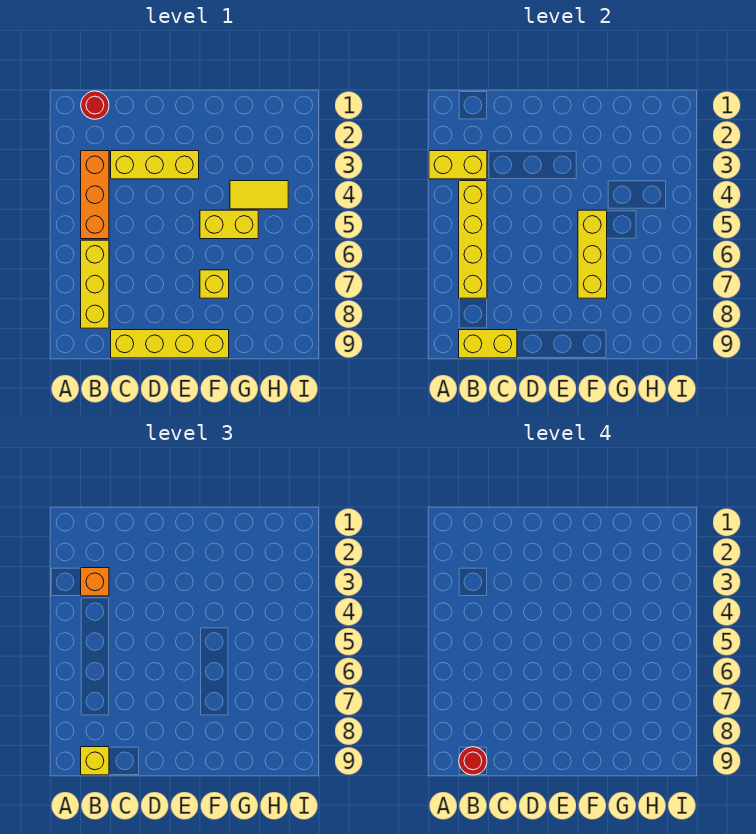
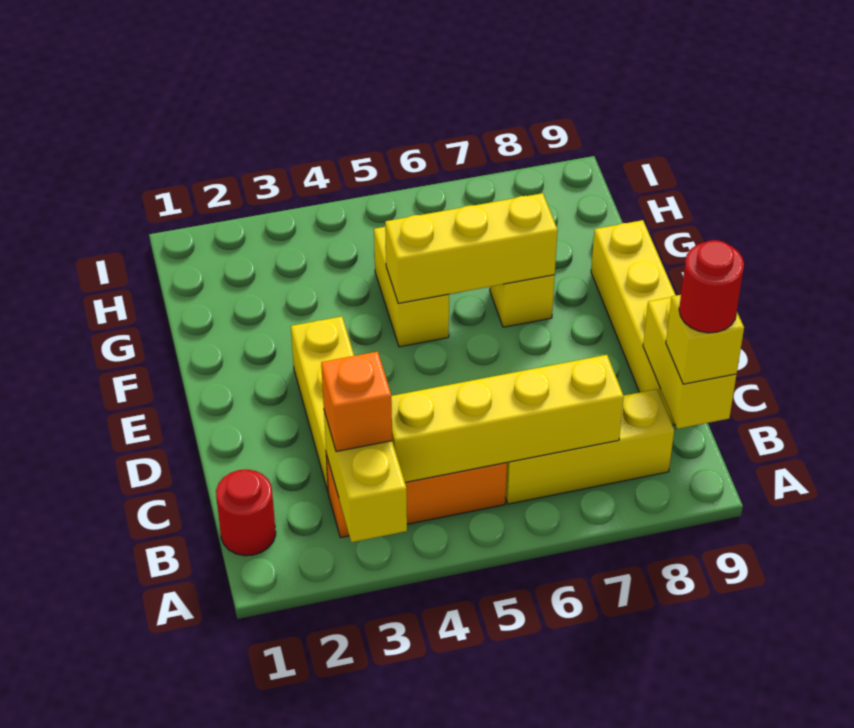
yellow 1x2 tile [230,181,288,209] -> none

